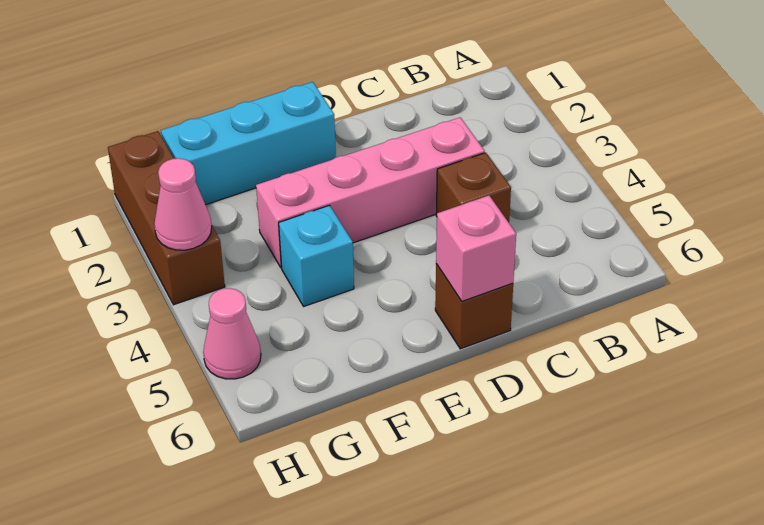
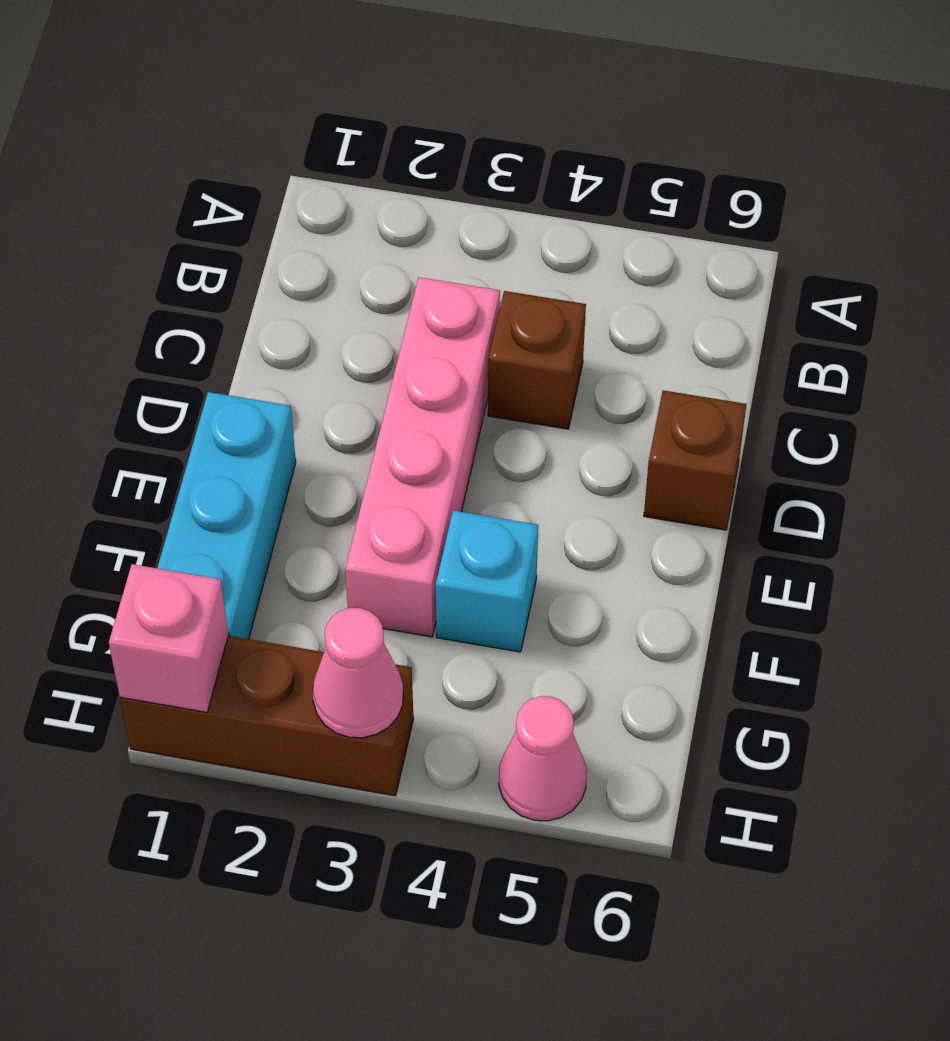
pink 1x1 brick [436,196,516,301] -> pink 1x1 brick moved to [109,564,228,712]

